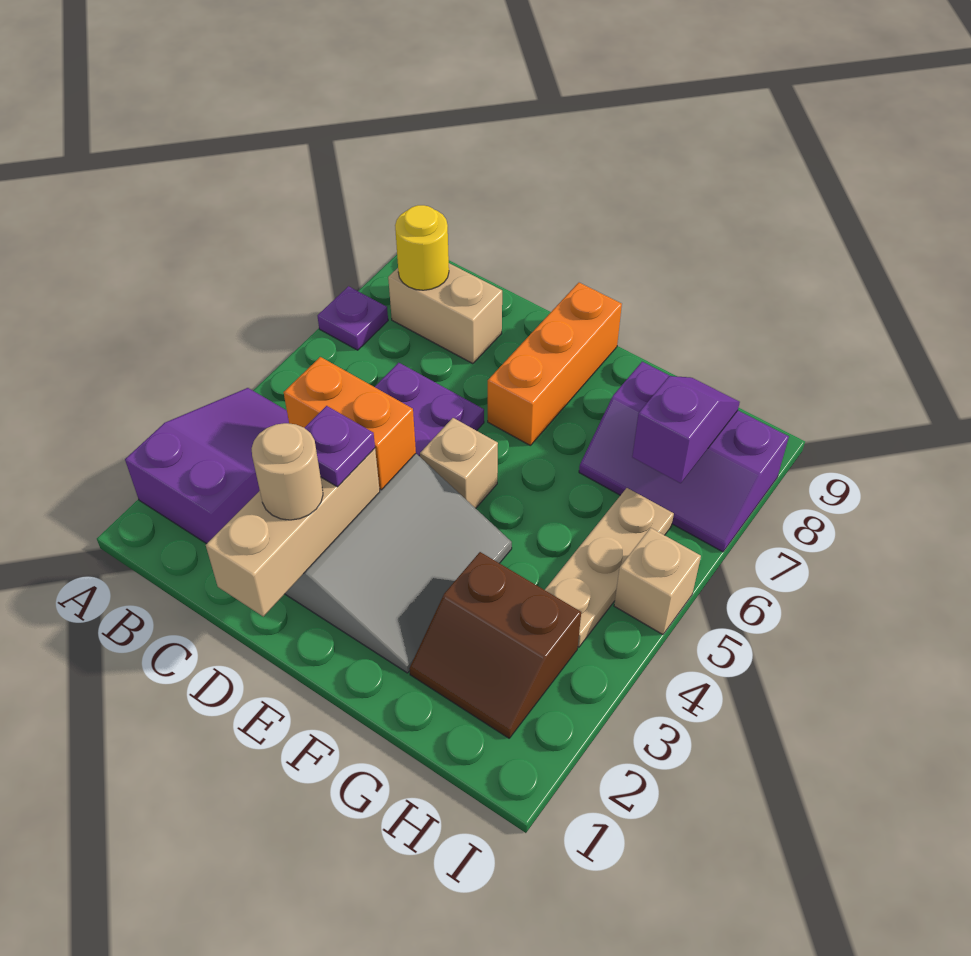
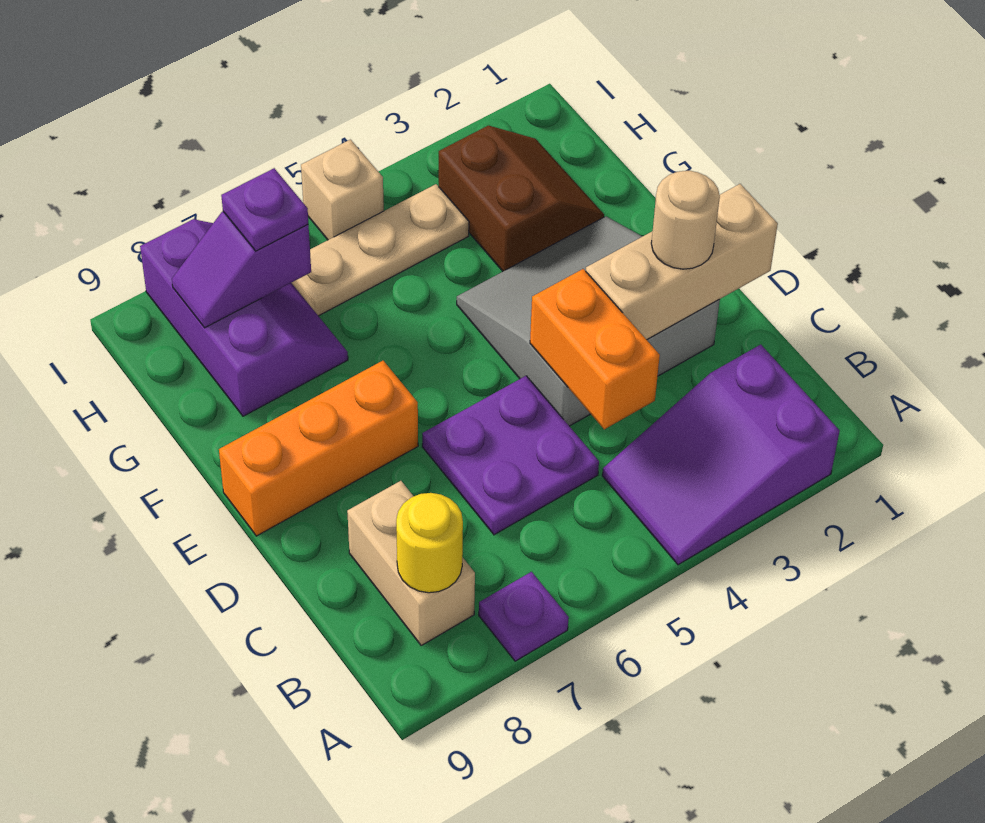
purple 1x1 plate [305,406,375,487] -> purple 1x1 plate moved to [221,168,308,251]
tan 1x1 brick [420,418,498,508] -> none

